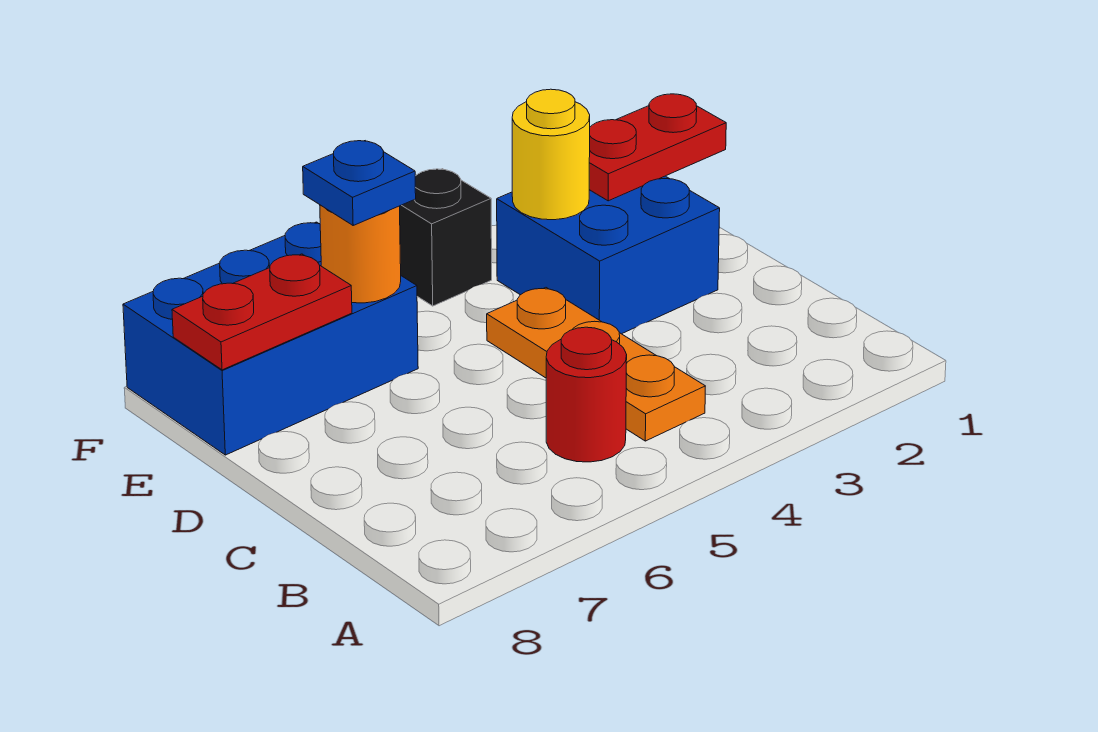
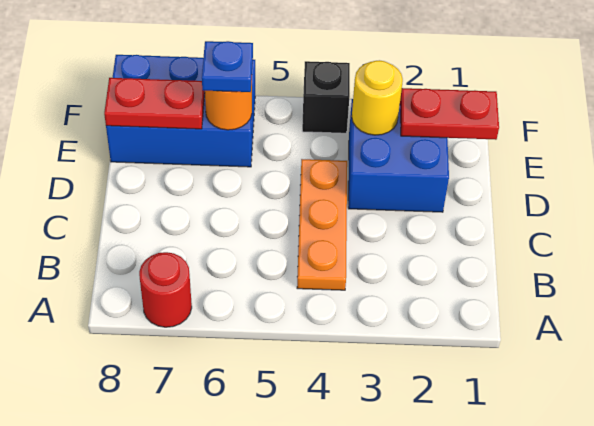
red 1x1 round brick [546,327,627,462] -> red 1x1 round brick moved to [139,252,192,327]

